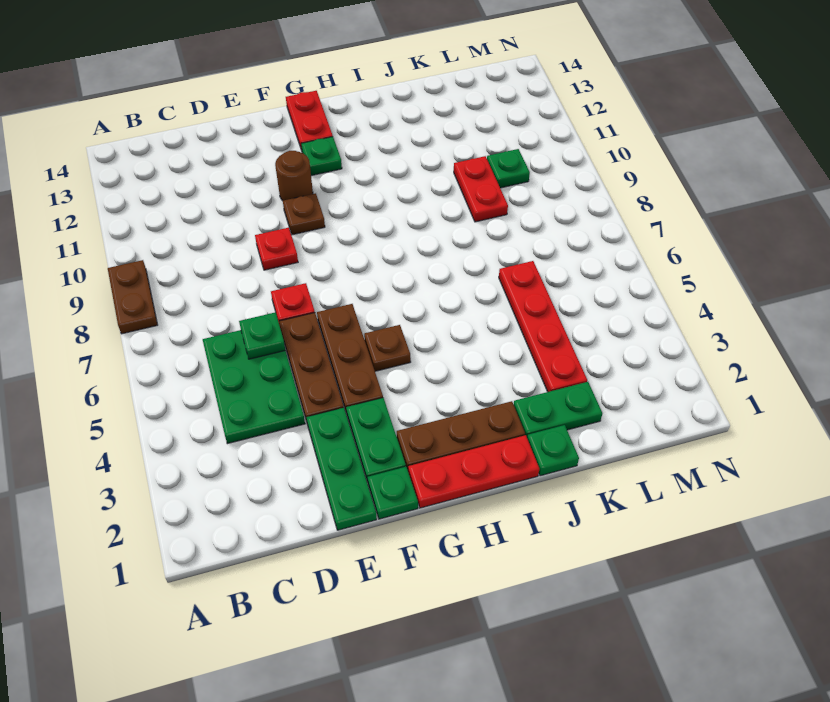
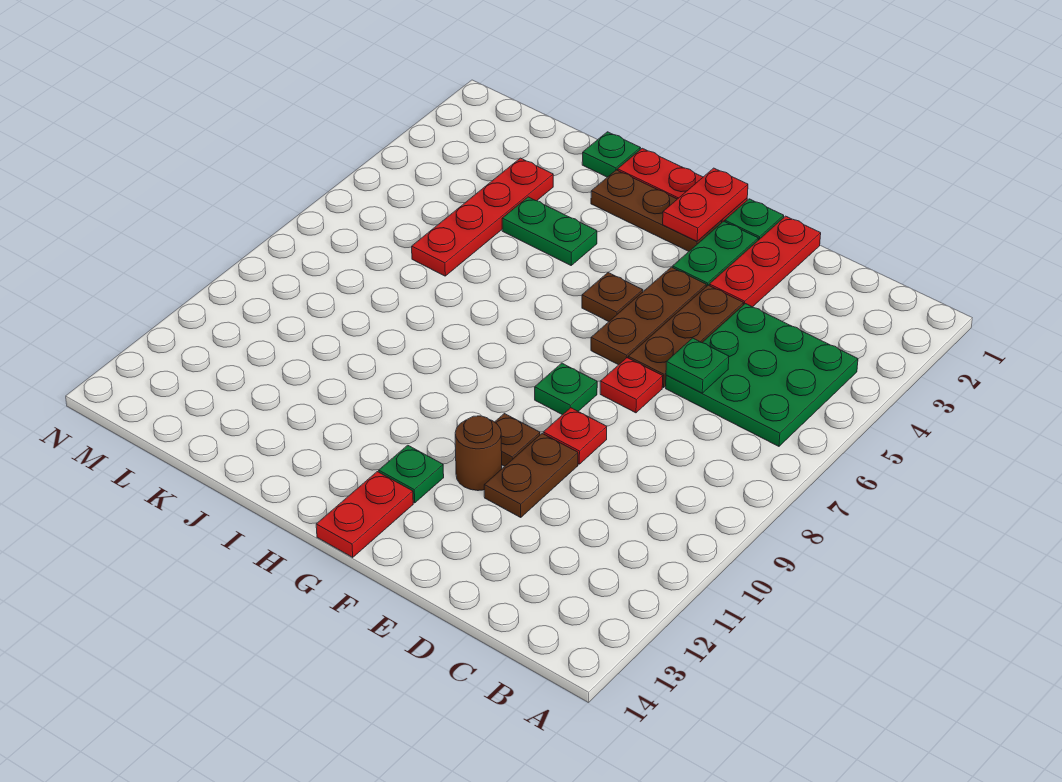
brown 1x2 plate [108,260,157,334] -> brown 1x2 plate moved to [484,434,578,517]
green 2x3 plate [203,330,305,444] -> green 3x3 plate [666,304,858,446]
green 1x3 plate [306,408,377,530] -> red 1x3 plate [709,216,821,307]
green 1x2 plate [513,382,602,436] -> green 1x2 plate moved to [502,197,597,265]
red 1x2 plate [454,156,508,222] -> red 1x2 plate moved to [663,168,748,241]
green 1x1 plate [487,149,530,188] -> green 1x1 plate moved to [535,363,597,415]

